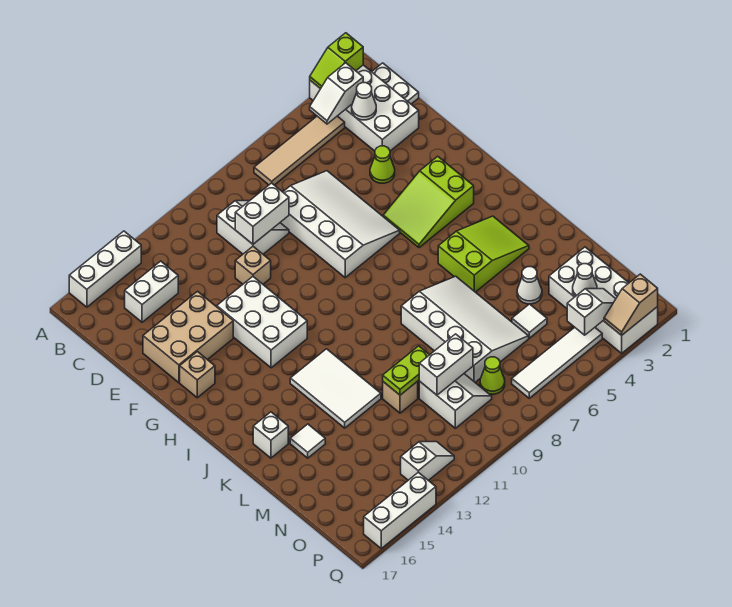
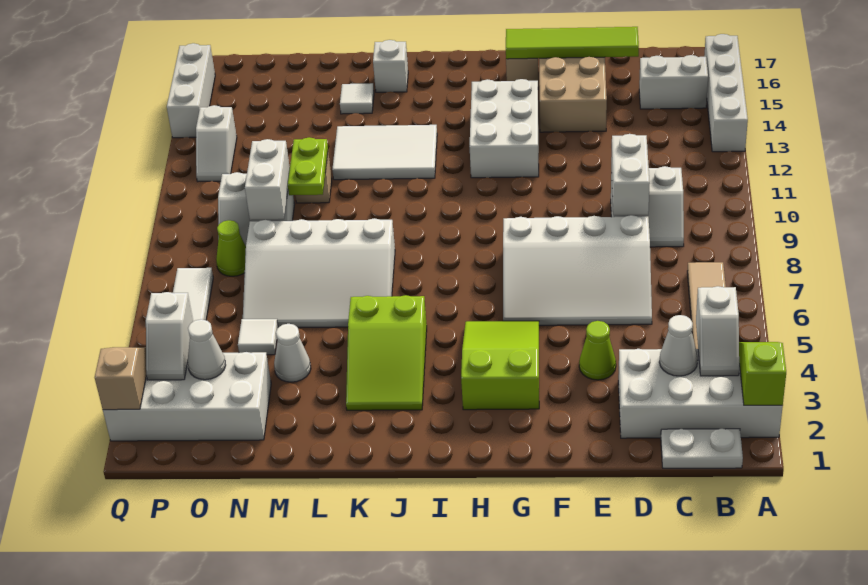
white 1x3 brick [69,231,141,307] -> white 1x4 brick [704,34,748,152]
white 1x2 slope [310,63,363,124] -> white 1x2 slope turned to [696,286,739,376]
white 1x2 brick [125,261,178,322] -> white 1x2 brick turned to [639,55,708,109]
none -> lime 1x4 tile [506,27,639,59]
tan 1x1 brick [235,247,271,284] -> none
white 2x3 brick [217,277,307,368] -> white 2x3 brick turned to [470,79,539,178]

